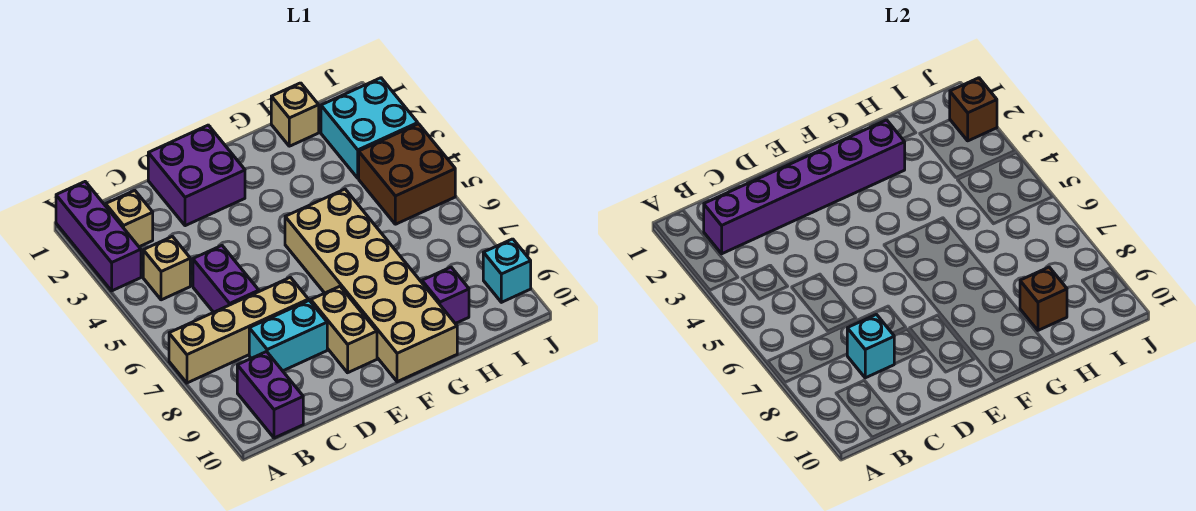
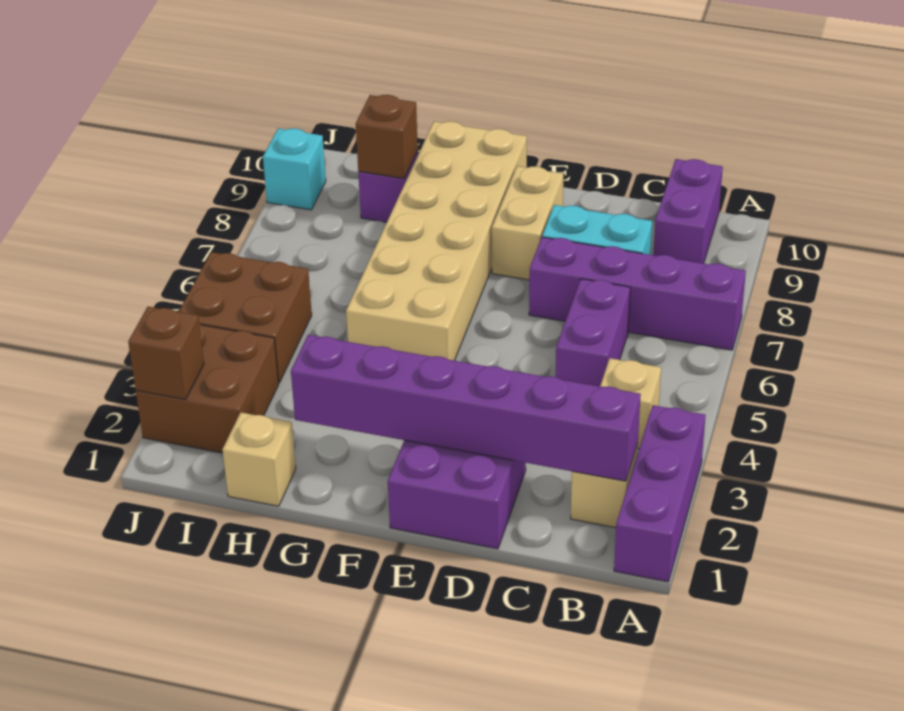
tan 1x4 brick [169,277,308,383] -> purple 1x4 brick [529,237,746,350]
cyan 1x1 brick [847,315,894,378] -> none
cyan 2x2 brick [321,78,418,178] -> brown 2x2 brick [136,324,279,453]

